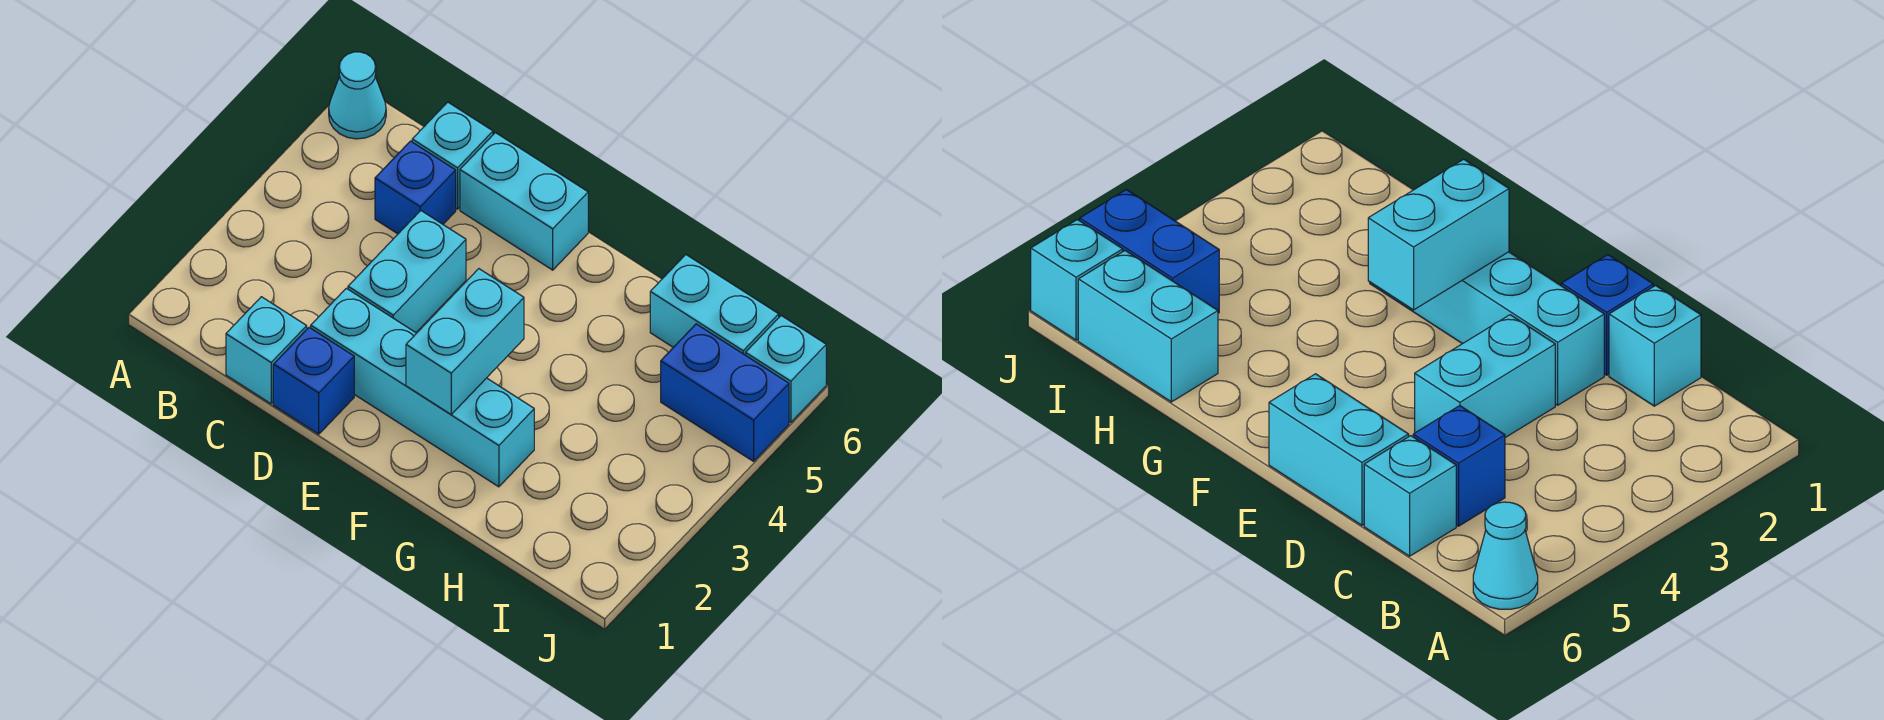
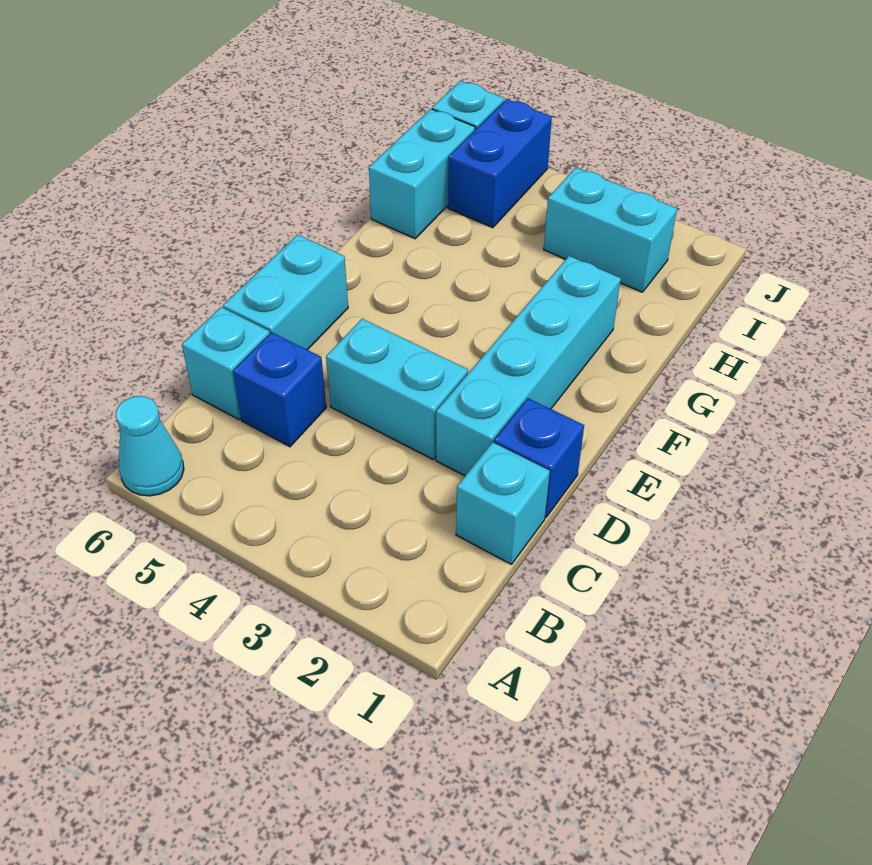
cyan 1x2 brick [406,269,524,414] -> cyan 1x2 brick moved to [544,167,677,292]

